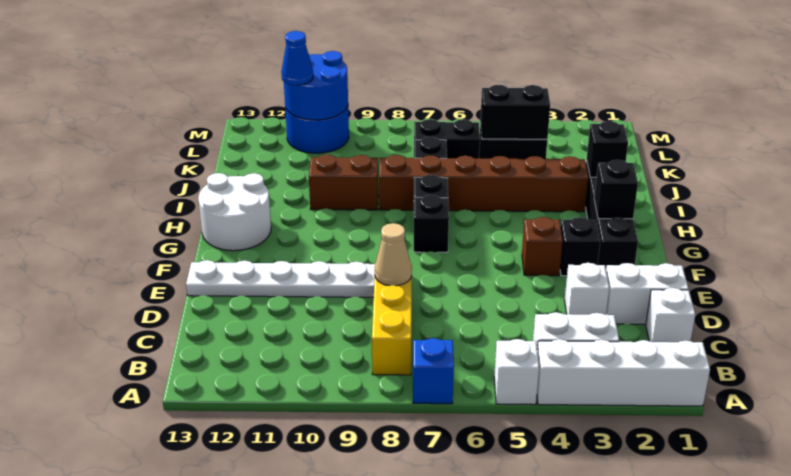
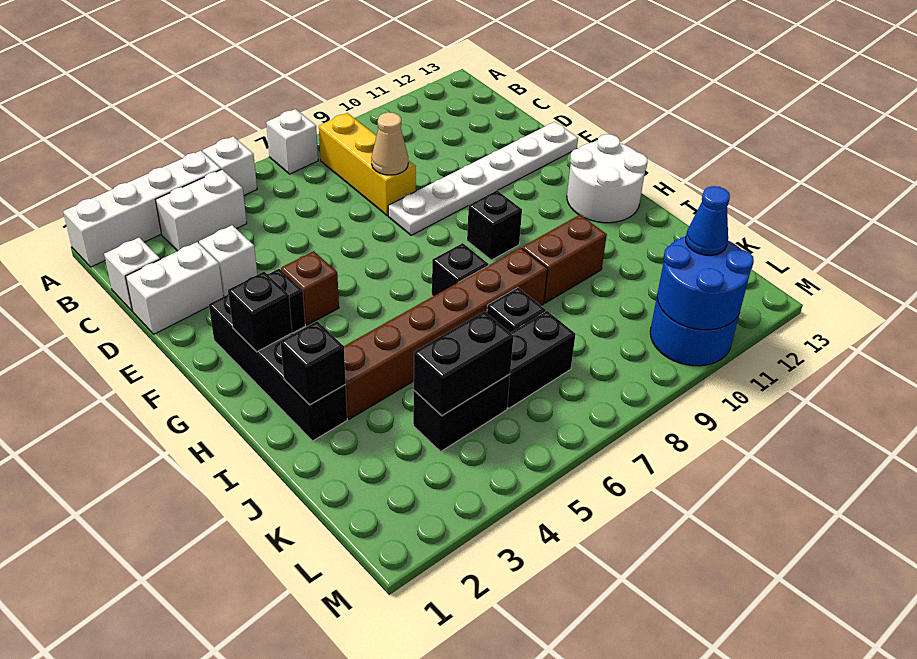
blue 1x1 brick [413,338,454,404] -> white 1x1 brick [266,109,318,174]
black 1x1 brick [414,195,449,252] -> black 1x1 brick moved to [467,191,522,260]

